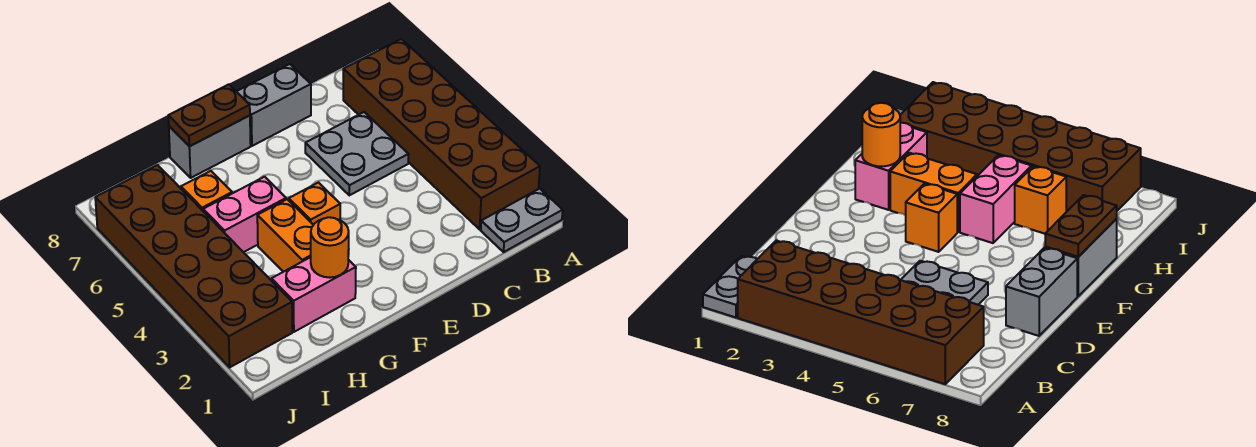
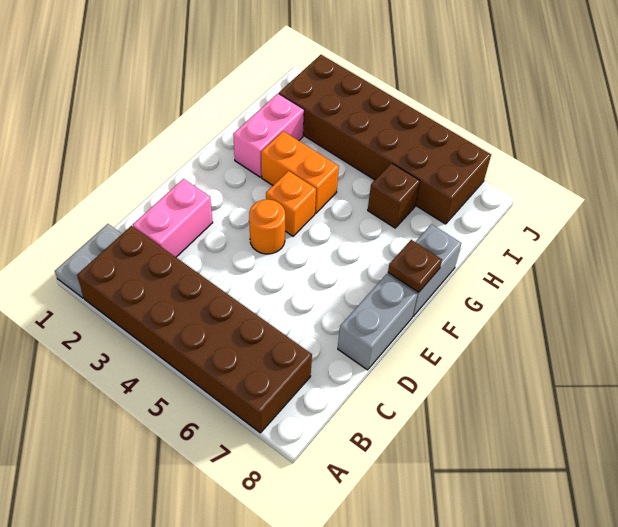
grey 2x2 plate [305,112,408,195] -> none
brown 1x2 plate [168,84,250,146] -> brown 1x1 plate [388,240,442,292]
orange 1x1 round brick [311,217,349,278] -> orange 1x1 round brick moved to [249,199,285,254]
pink 1x2 brick [203,177,286,252] -> pink 1x2 brick moved to [133,179,213,257]
orange 1x1 brick [181,171,232,211] -> brown 1x1 brick [368,163,420,228]

